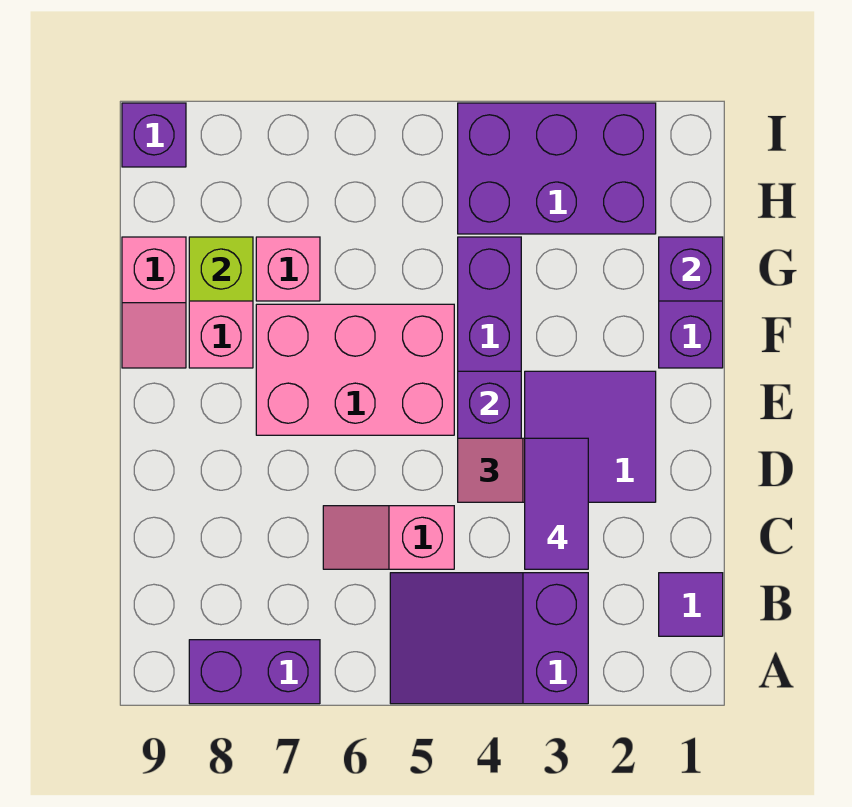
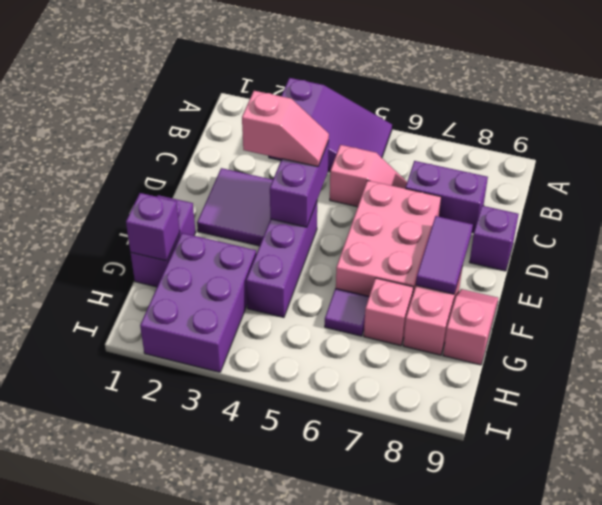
purple 1x2 brick [189,640,320,704] -> purple 1x2 brick moved to [405,161,488,233]
purple 1x1 tile [659,573,723,636] -> purple 1x1 tile moved to [325,288,369,336]
purple 1x2 tile [525,438,588,569] -> purple 1x2 tile moved to [416,216,473,294]
pink 2x3 brick [256,304,454,435] -> pink 2x3 brick turned to [336,180,441,296]
lime 1x1 brick [189,237,253,301] -> none
purple 2x3 brick [458,103,656,234] -> purple 2x3 brick turned to [140,233,256,372]
purple 1x1 brick [122,103,186,167] -> purple 1x1 brick moved to [469,206,519,271]

